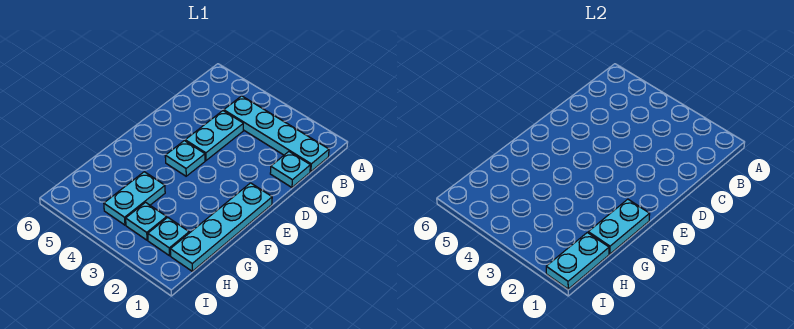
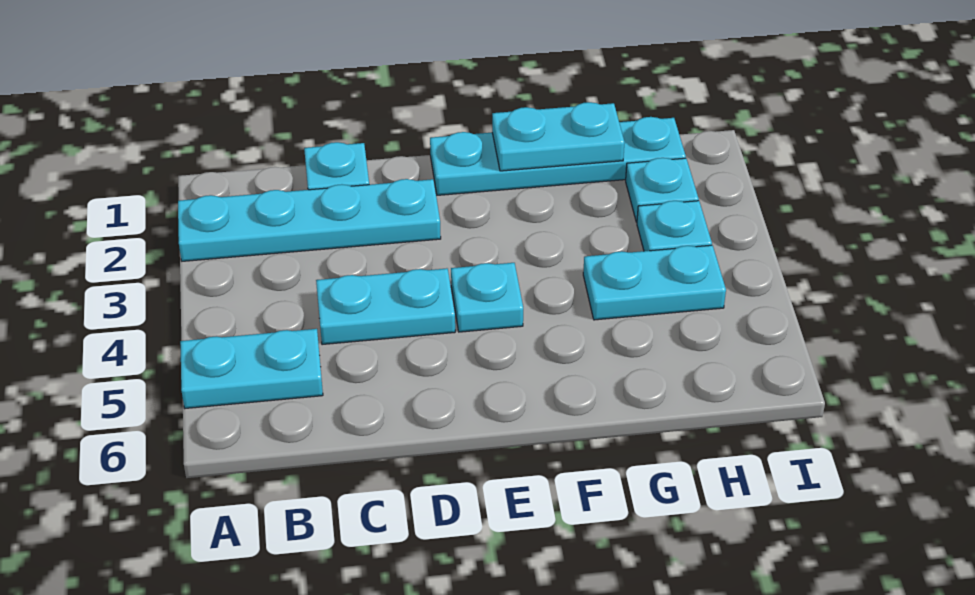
cyan 1x4 plate [224,96,329,172] -> cyan 1x4 plate turned to [178,179,441,261]
cyan 1x2 plate [546,233,609,289] -> cyan 1x2 plate moved to [180,329,323,408]

